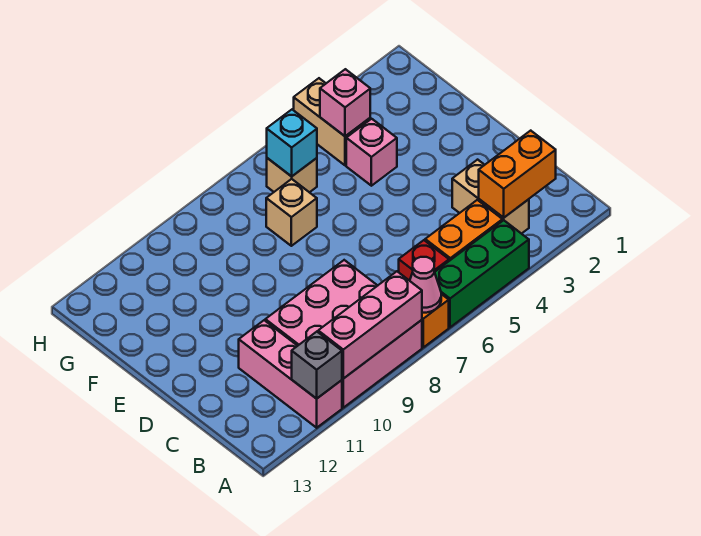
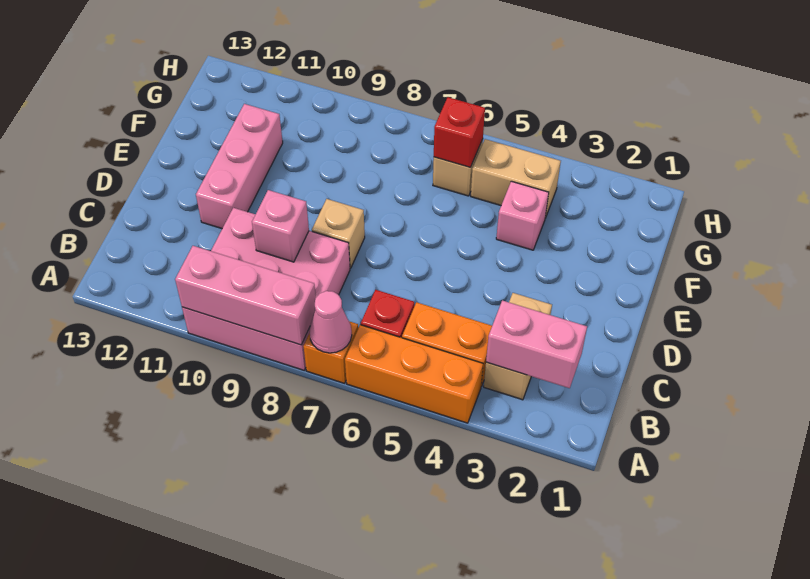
green 1x3 brick [435,220,529,327] -> orange 1x3 brick [345,325,483,423]
pink 1x3 brick [239,320,342,428] -> pink 1x3 brick moved to [196,104,283,229]
grey 1x1 brick [292,332,342,399] -> none
orange 1x2 brick [479,131,556,218] -> pink 1x2 brick [486,300,587,388]
tan 1x1 brick [266,179,317,246] -> tan 1x1 brick moved to [312,199,365,268]
tan 1x2 brick [294,78,370,165] -> tan 1x2 brick turned to [471,139,561,218]
pink 1x1 brick [320,69,370,136] -> pink 1x1 brick moved to [252,190,309,262]
cyan 1x1 brick [267,110,317,176] -> red 1x1 brick [434,97,485,167]

